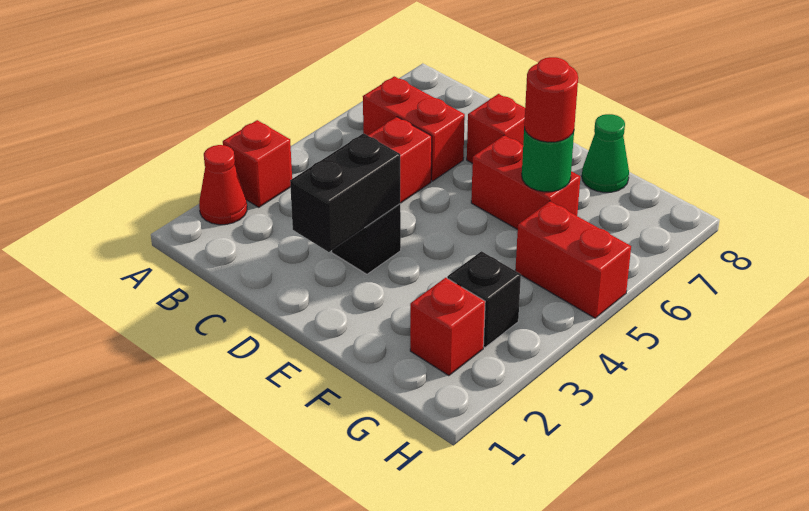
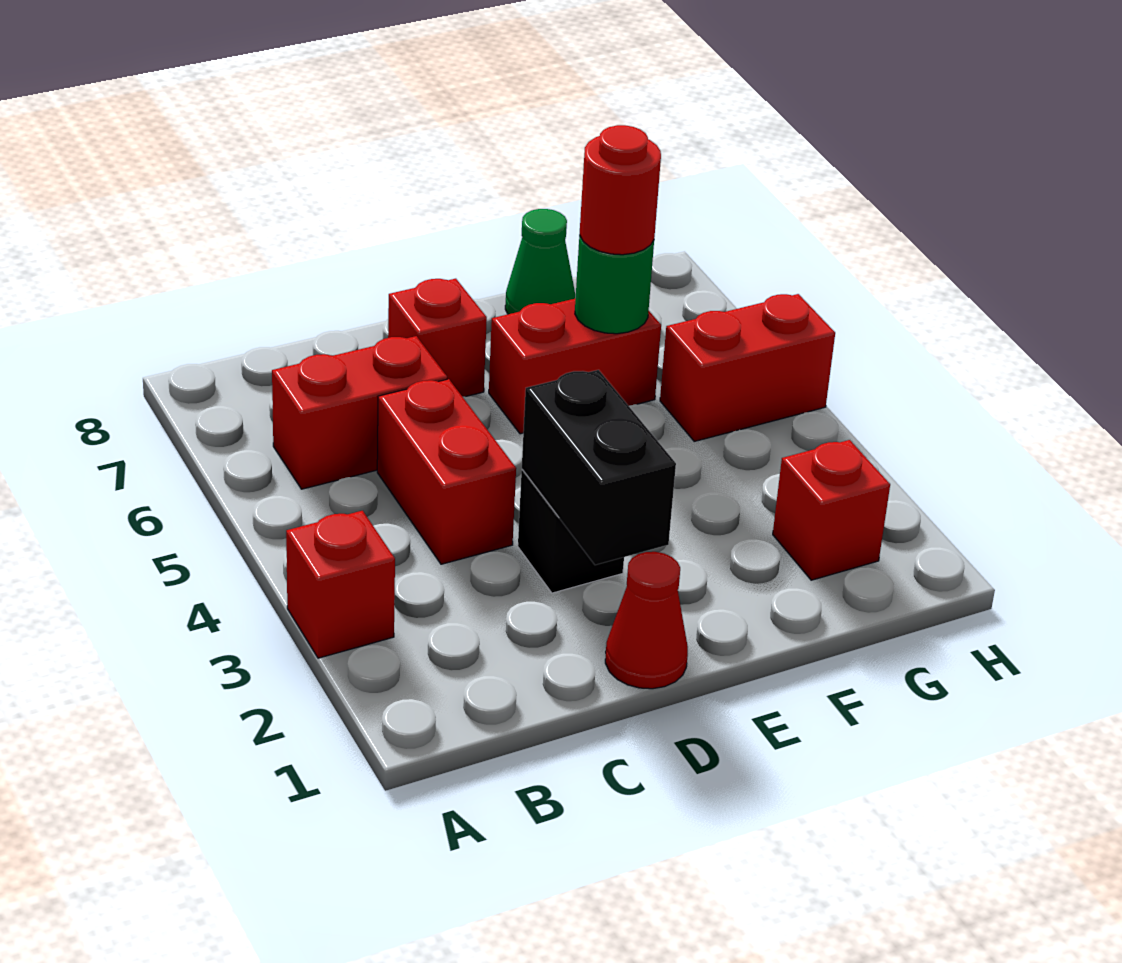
red 1x1 cone [199,145,247,225] -> red 1x1 cone moved to [605,552,688,689]
black 1x1 brick [447,251,521,347] -> none

